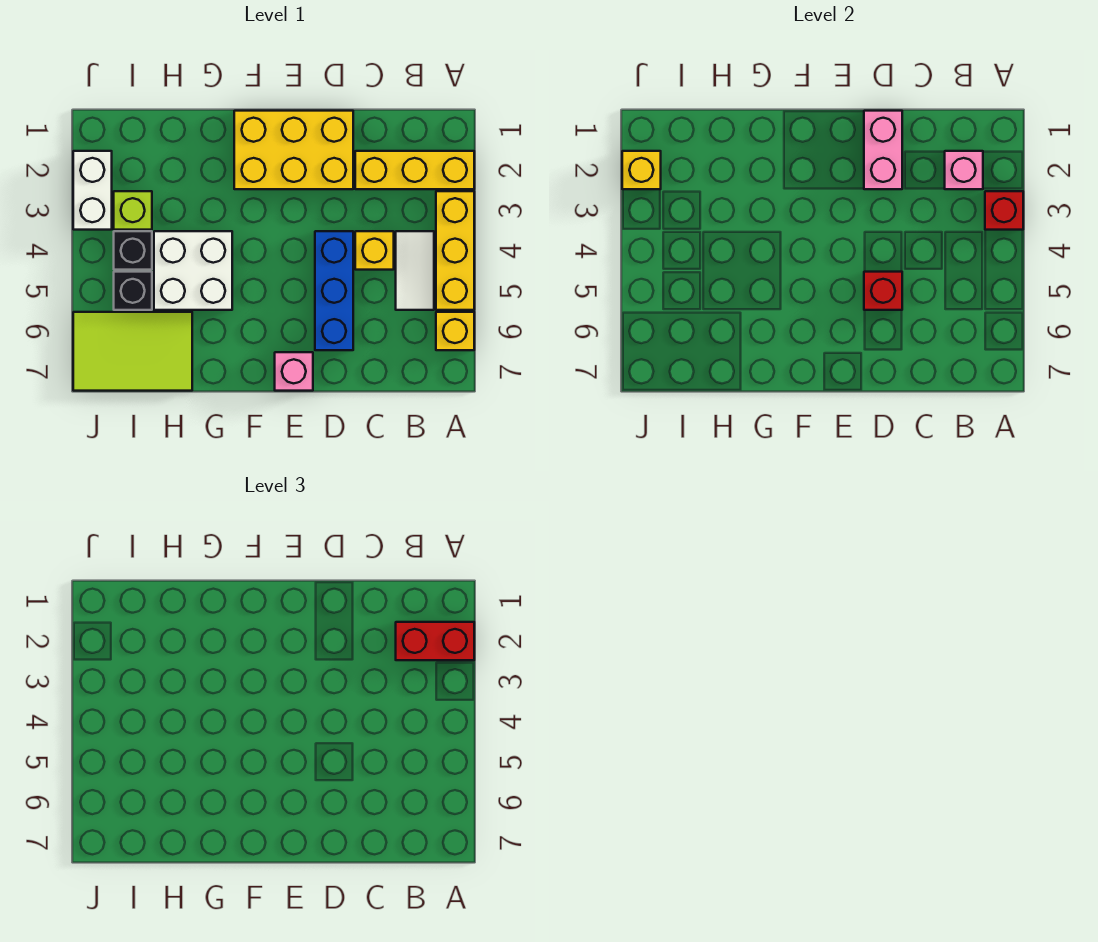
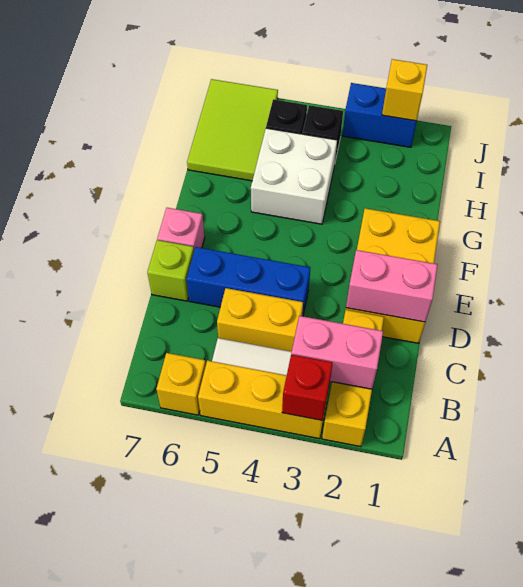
red 1x2 brick [396,622,474,660] -> none
pink 1x1 brick [945,151,983,189] -> pink 1x2 brick [291,316,383,389]
yellow 1x1 brick [355,231,394,270] -> yellow 1x2 brick [217,288,303,352]
red 1x1 brick [864,272,902,310] -> none
lime 1x1 brick [114,191,152,230] -> lime 1x1 brick moved to [147,240,194,301]
white 1x2 brick [73,151,112,230] -> blue 1x2 brick [342,83,417,147]

